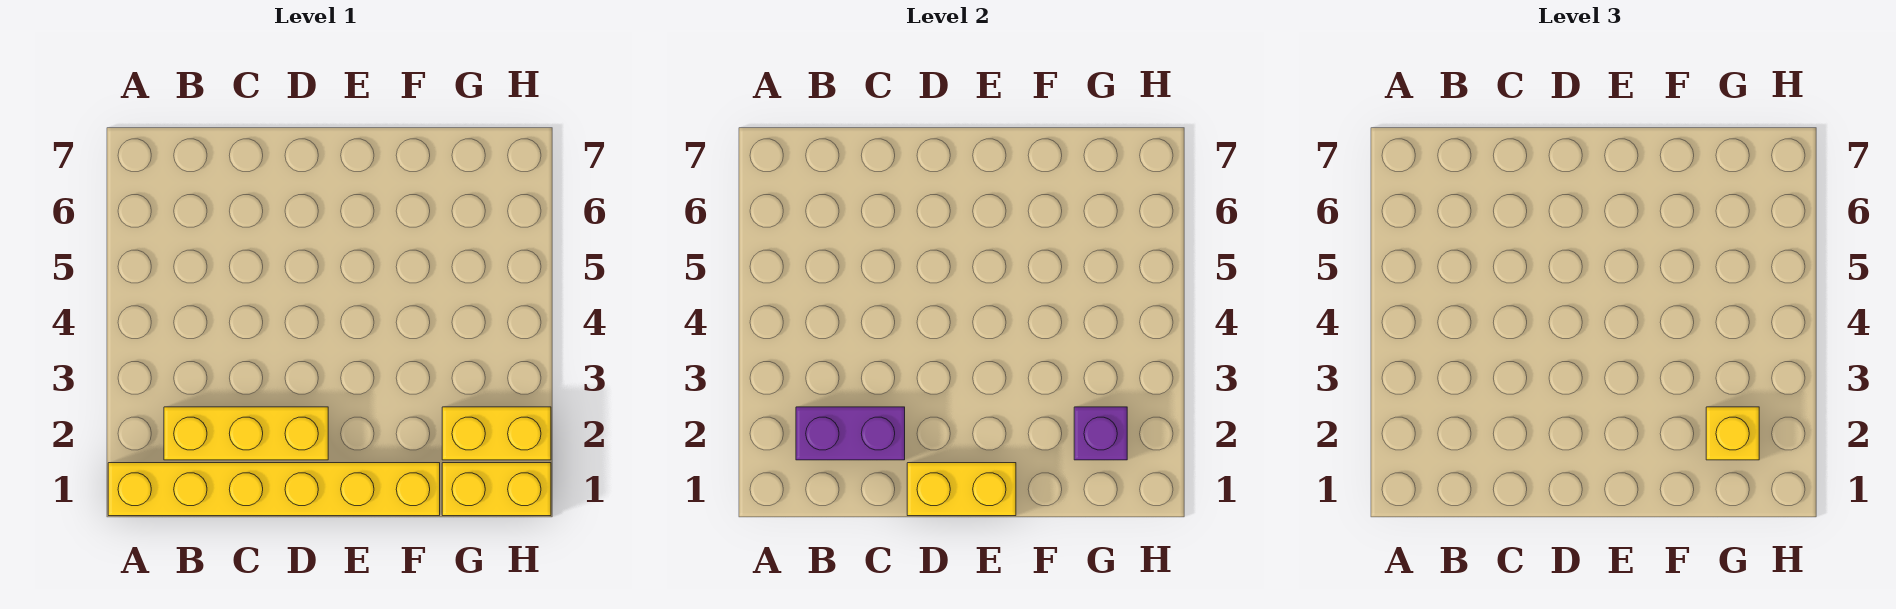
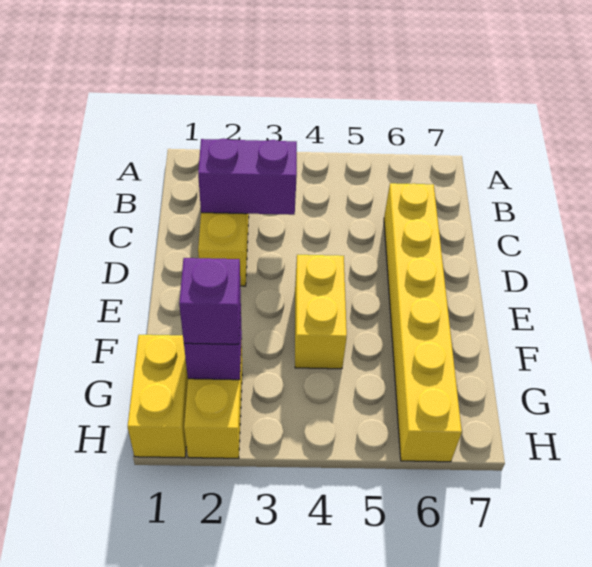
yellow 1x6 brick [108,463,440,516] -> yellow 1x6 brick moved to [384,183,462,462]
purple 1x2 brick [796,407,905,460] -> purple 1x2 brick turned to [198,138,297,215]
yellow 1x2 brick [907,463,1016,516] -> yellow 1x2 brick moved to [295,255,347,369]
yellow 1x1 brick [1706,407,1759,460] -> purple 1x1 brick [179,258,241,344]

